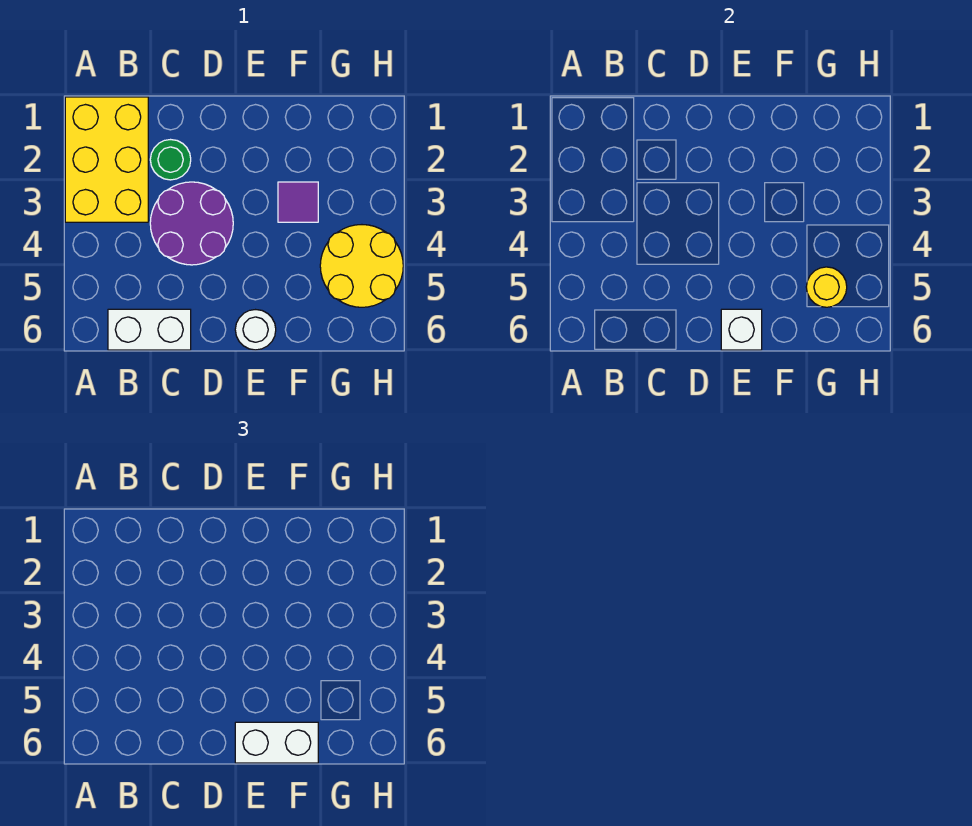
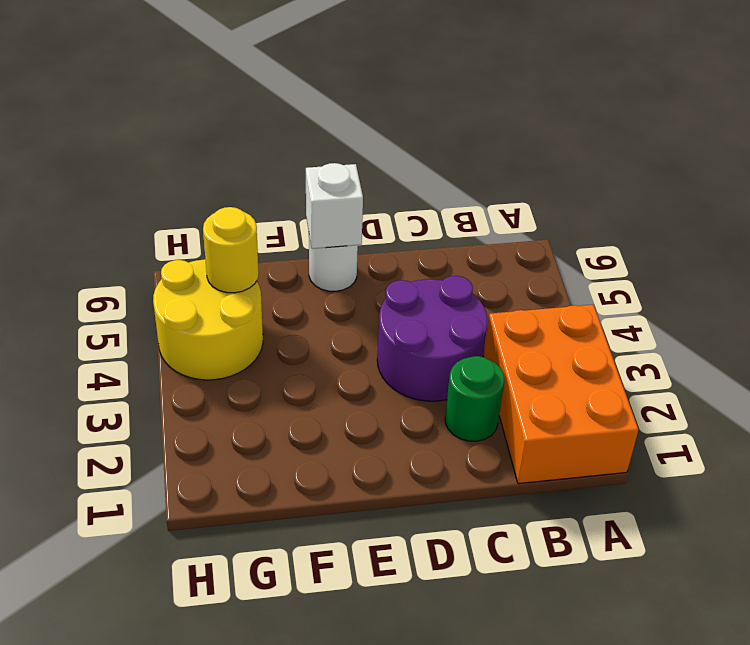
yellow 2x3 brick [65,97,148,222] -> orange 2x3 brick [484,305,639,484]
white 1x2 brick [108,309,191,350] -> none
white 1x2 brick [235,722,318,763] -> none
purple 1x1 tile [278,182,318,222] -> none

